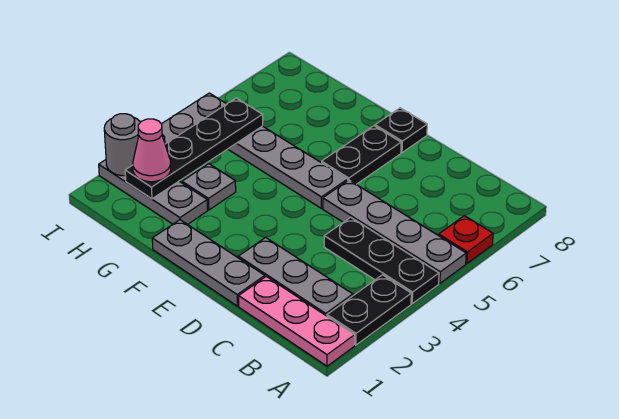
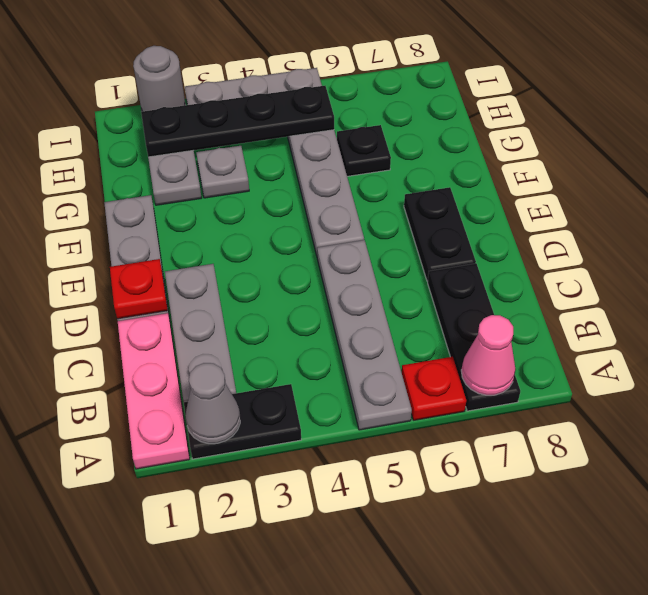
none -> grey 1x1 cone [186,363,240,444]
black 1x3 plate [324,217,439,303] -> black 1x3 plate moved to [428,264,520,411]
none -> red 1x1 plate [110,259,168,319]
black 1x2 plate [322,126,401,184] -> black 1x2 plate turned to [404,187,476,281]
black 1x1 plate [375,108,427,153] -> black 1x1 plate moved to [337,125,391,176]
pink 1x1 cone [133,119,171,182] -> pink 1x1 cone moved to [461,315,516,395]

